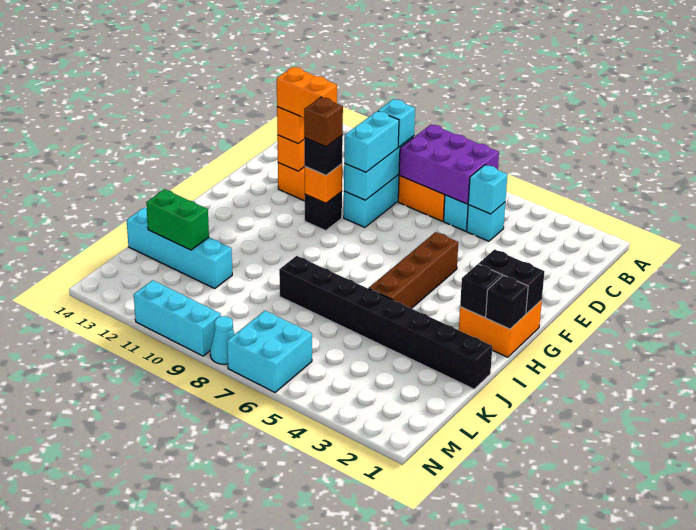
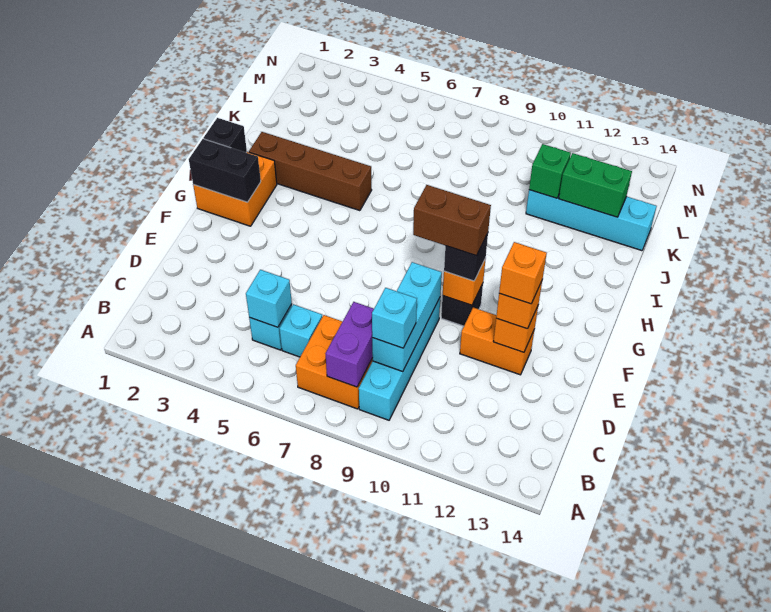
purple 2x3 brick [399,125,499,204] -> purple 1x2 brick [326,302,374,387]
cyan 1x2 brick [344,111,399,172] -> none
orange 1x2 brick [277,67,337,118] -> orange 1x1 brick [499,242,547,304]
brown 1x4 brick [369,232,458,309] -> brown 1x4 brick turned to [249,132,372,211]
brown 1x1 brick [304,97,343,147] -> brown 1x2 brick [413,185,491,256]
black 1x1 brick [460,264,502,317] -> none
black 1x8 brick [279,256,492,389] -> none
none -> green 1x1 brick [529,144,571,198]
cyan 2x2 brick [227,311,312,392] -> none
cyan 1x1 cone [210,316,235,364] -> none
cyan 1x3 brick [134,280,221,356] -> none

